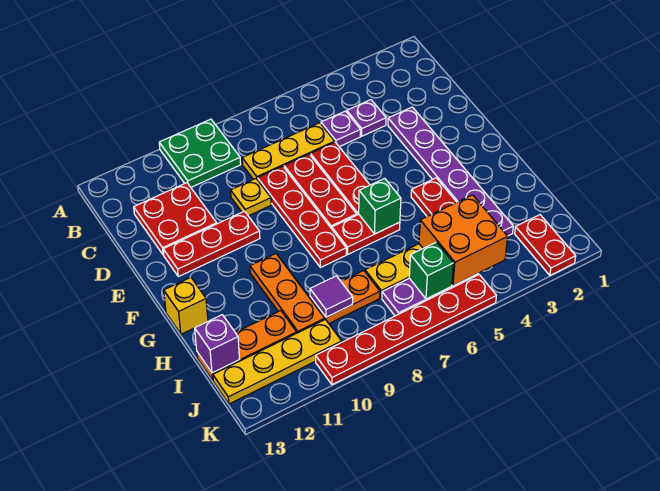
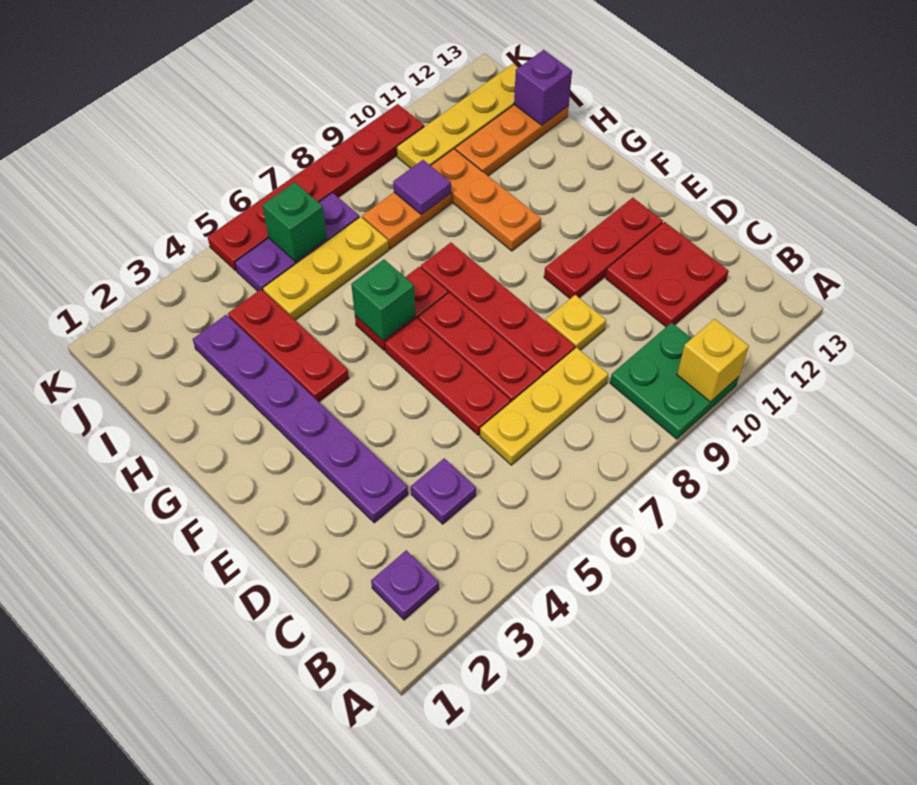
purple 1x1 plate [321,111,361,147] -> purple 1x1 plate moved to [371,550,439,620]
yellow 1x1 brick [164,277,208,334] -> yellow 1x1 brick moved to [677,319,749,402]
orange 2x2 brick [419,195,508,286] -> none
red 1x2 plate [515,215,576,275] -> none

